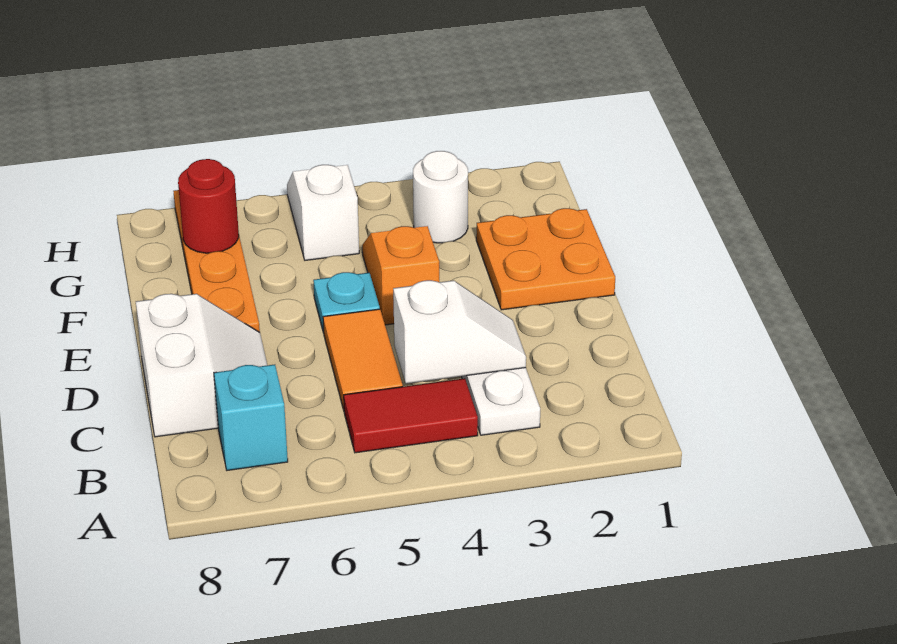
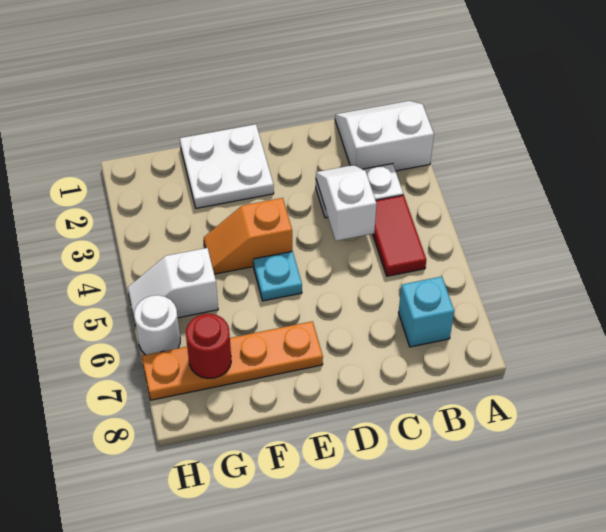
orange 1x2 tile [323,309,403,410] -> none
white 2x2 slope [136,294,267,437] -> white 2x2 slope moved to [335,101,434,171]
orange 2x2 plate [476,208,615,310] -> white 2x2 plate [180,124,274,208]
white 1x1 round brick [413,151,468,243] -> white 1x1 round brick moved to [134,295,180,355]

